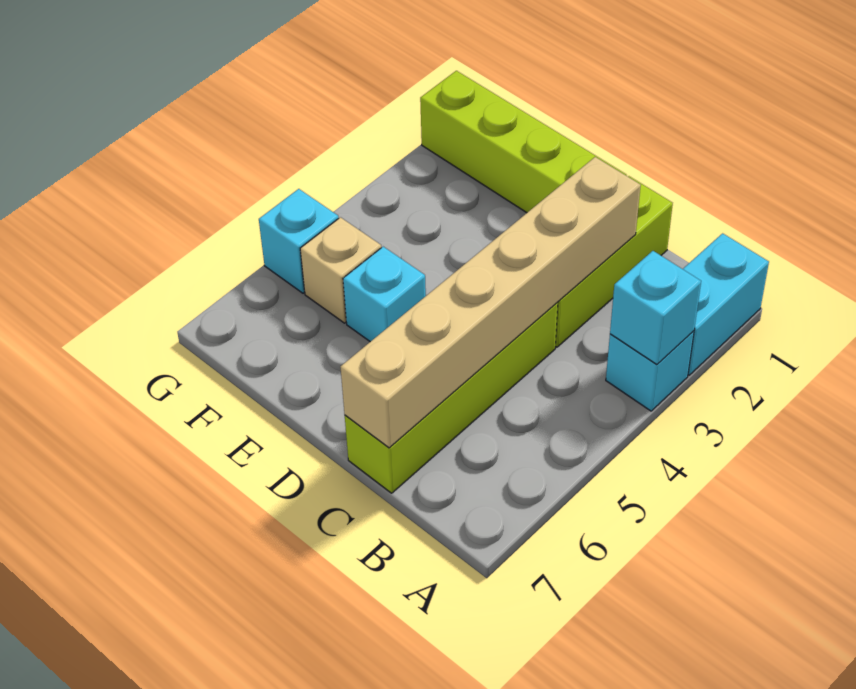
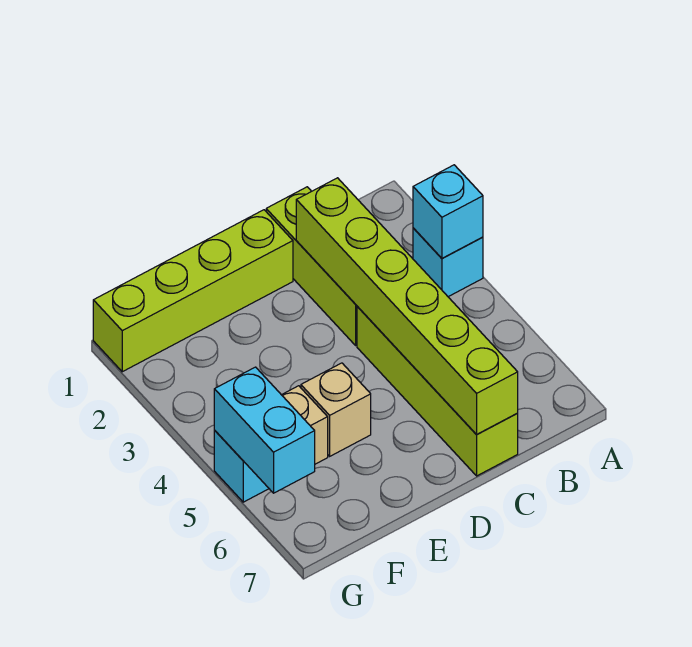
cyan 1x2 brick [683,233,769,375] -> cyan 1x2 brick moved to [214,367,315,493]
tan 1x6 brick [341,157,641,448] -> lime 1x6 brick [296,178,518,435]
cyan 1x1 brick [343,247,426,342] -> tan 1x1 brick [301,363,371,456]

